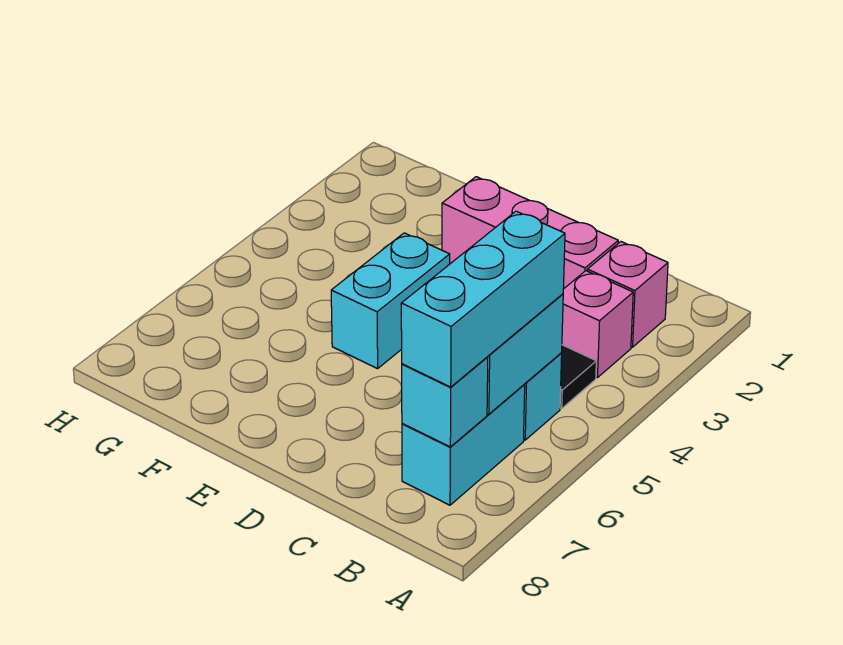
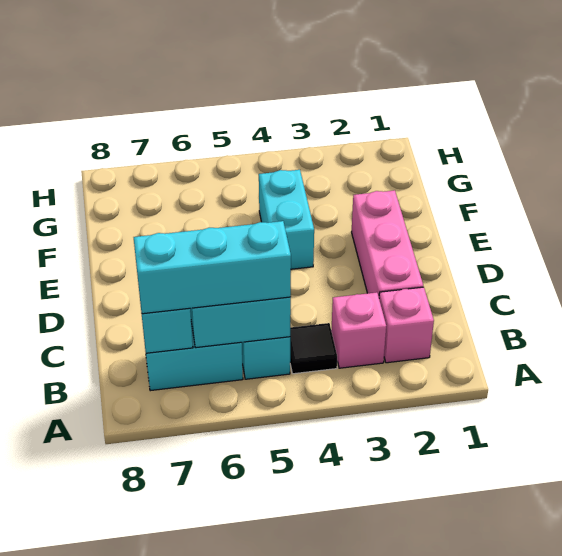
cyan 1x2 brick [331,233,450,369] -> cyan 1x2 brick turned to [259,170,314,269]

